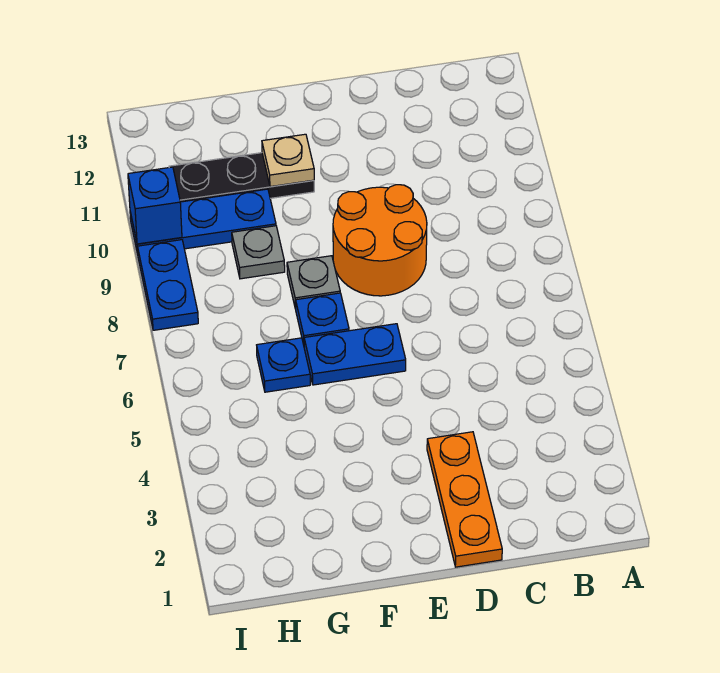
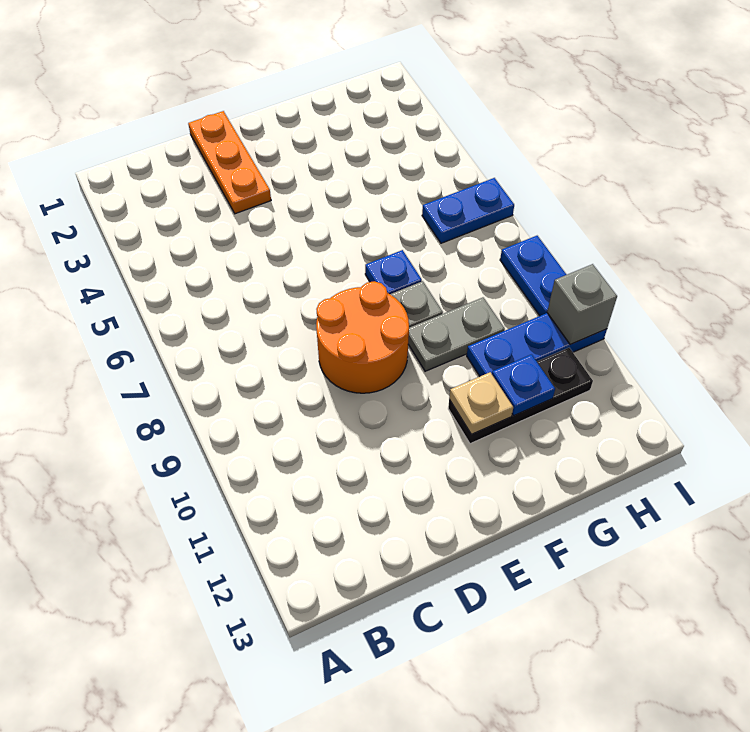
blue 1x2 plate [304,324,406,385] -> blue 1x2 plate moved to [422,178,514,243]
blue 1x1 plate [257,338,310,392] -> blue 1x1 plate moved to [492,355,555,416]
grey 1x1 plate [232,226,285,279] -> grey 1x2 plate [408,298,505,371]
blue 1x1 brick [128,167,182,244] -> grey 1x1 brick [547,264,617,344]

